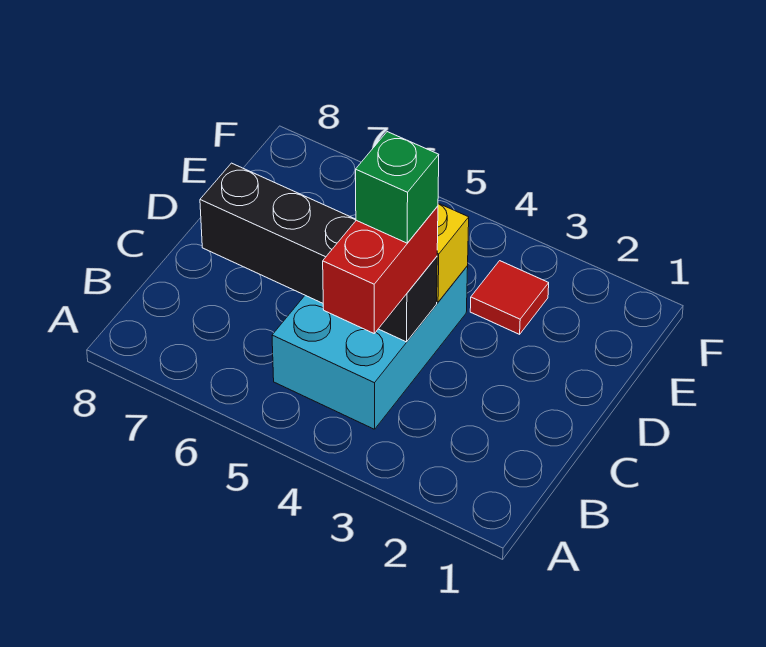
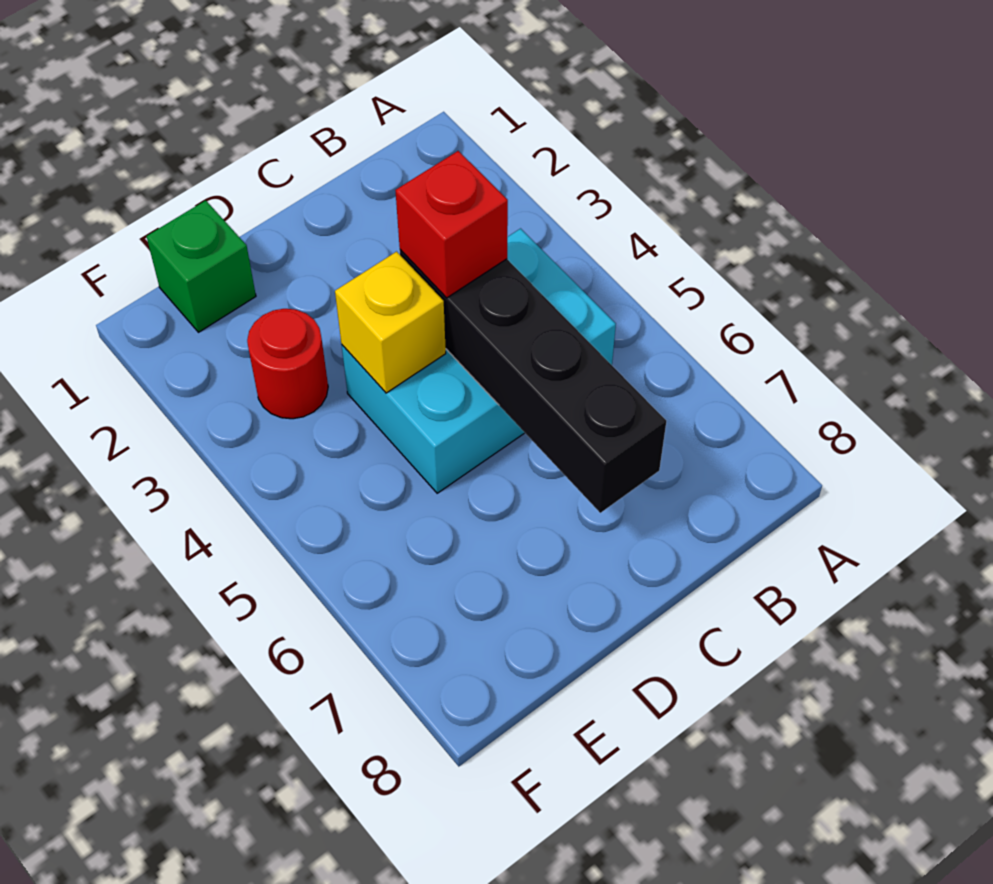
red 1x2 brick [323,206,438,333] -> red 1x1 brick [395,151,508,298]
green 1x1 brick [356,132,439,243] -> green 1x1 brick moved to [147,200,256,332]
red 1x1 tile [470,261,549,334] -> red 1x1 round brick [247,309,328,419]

